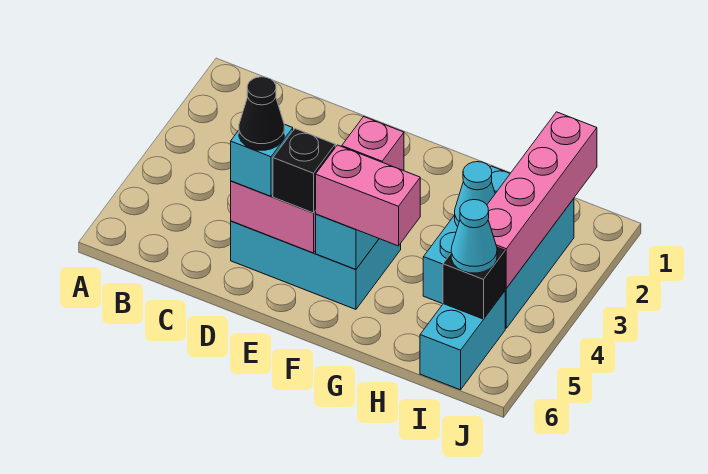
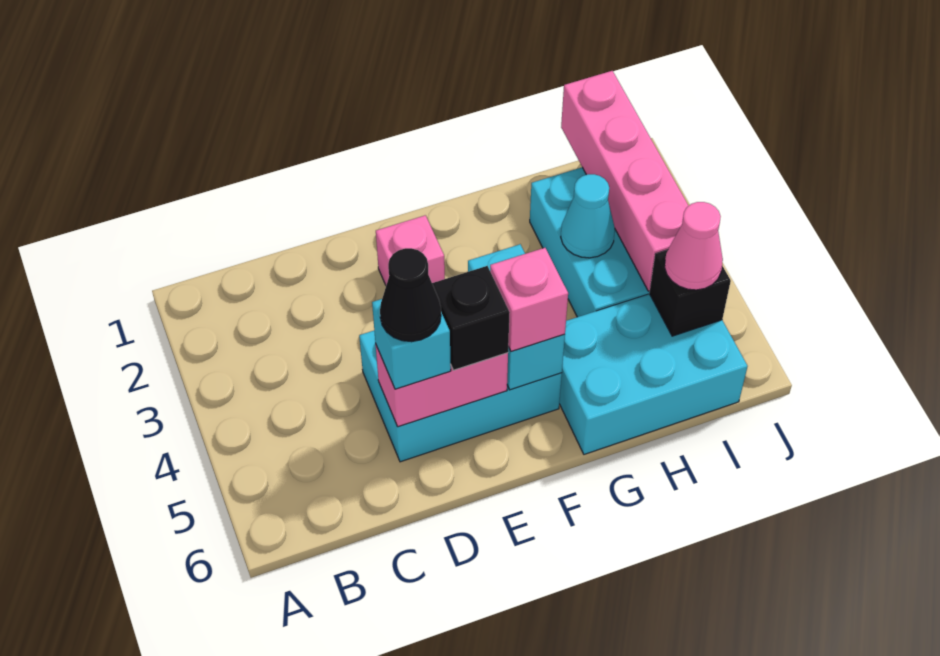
pink 1x2 brick [315,145,420,246] -> pink 1x1 brick [490,248,568,351]
cyan 1x2 brick [420,291,505,390] -> cyan 2x3 brick [559,294,748,454]
cyan 1x1 cone [451,200,497,273] -> pink 1x1 cone [665,202,723,290]

